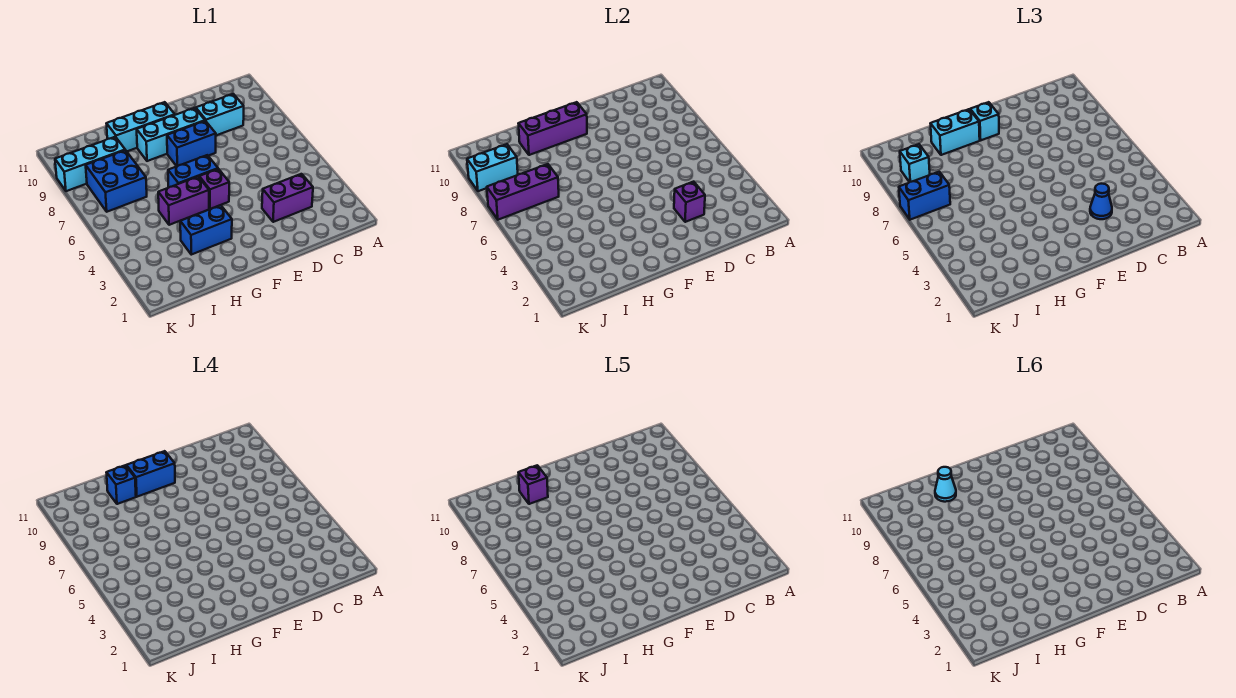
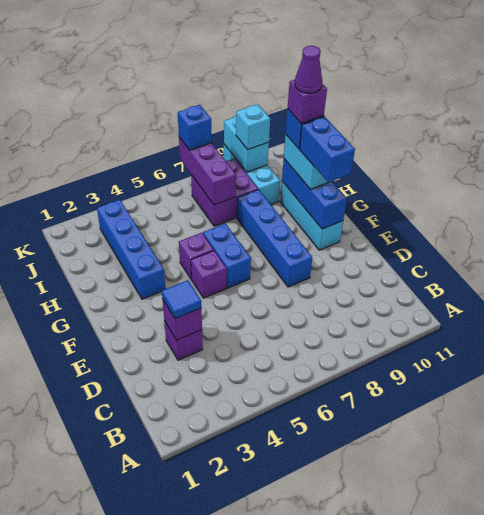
purple 1x2 brick [262,174,313,222] -> purple 1x1 brick [164,321,203,360]
cyan 1x2 brick [196,94,244,135] -> none
blue 1x1 cone [1090,184,1112,219] -> blue 1x1 tile [162,280,201,319]
blue 1x2 brick [167,121,216,166] -> blue 1x4 brick [237,189,312,287]
cyan 1x3 brick [137,108,205,161] -> none
purple 1x3 brick [518,102,587,155] -> blue 1x3 brick [282,159,347,229]
cyan 1x1 brick [970,102,999,140] -> none
blue 1x2 brick [180,205,232,255] -> blue 1x4 brick [97,200,166,299]
purple 1x2 brick [158,177,209,225] -> purple 1x1 brick [179,233,214,279]
cyan 1x1 cone [935,467,956,502] -> purple 1x1 cone [295,46,322,93]
blue 2x2 brick [86,150,147,212] -> purple 2x2 brick [191,159,258,226]
blue 1x2 brick [899,172,950,220] -> blue 1x1 brick [178,105,212,150]

